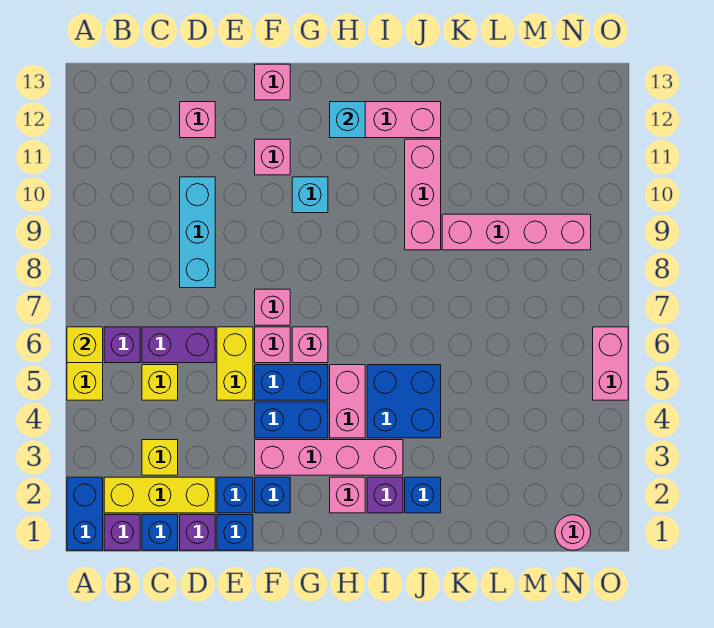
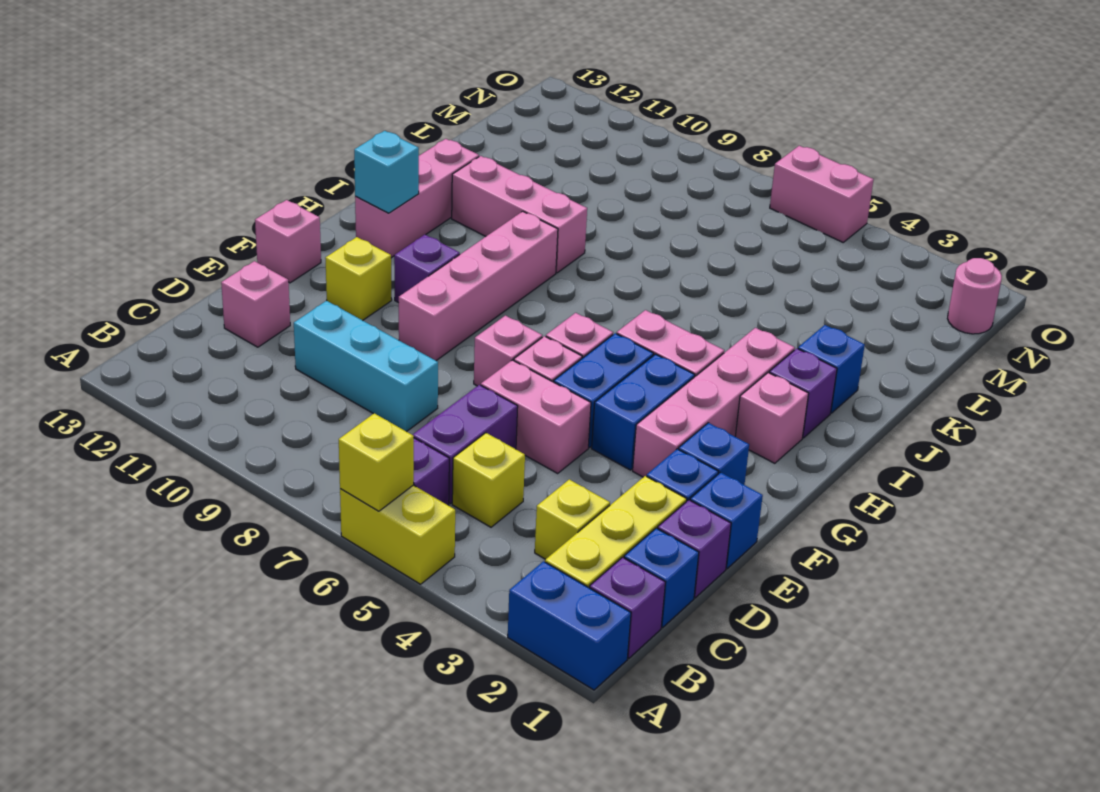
yellow 1x2 brick [217,327,253,400] -> pink 1x2 brick [481,360,591,473]
pink 1x1 brick [255,139,290,175] -> yellow 1x1 brick [325,237,392,320]
cyan 1x1 brick [292,177,328,213] -> purple 1x1 brick [394,235,460,303]
blue 2x2 brick [367,365,441,438] -> none
pink 1x4 brick [442,214,591,250] -> pink 1x4 brick moved to [399,211,558,361]

